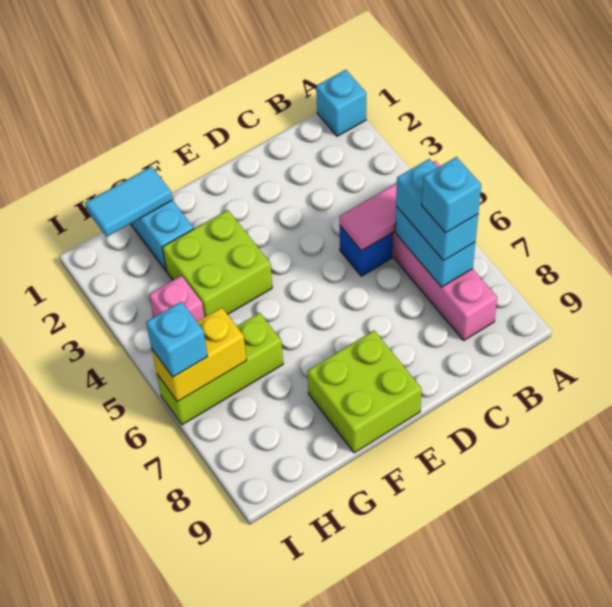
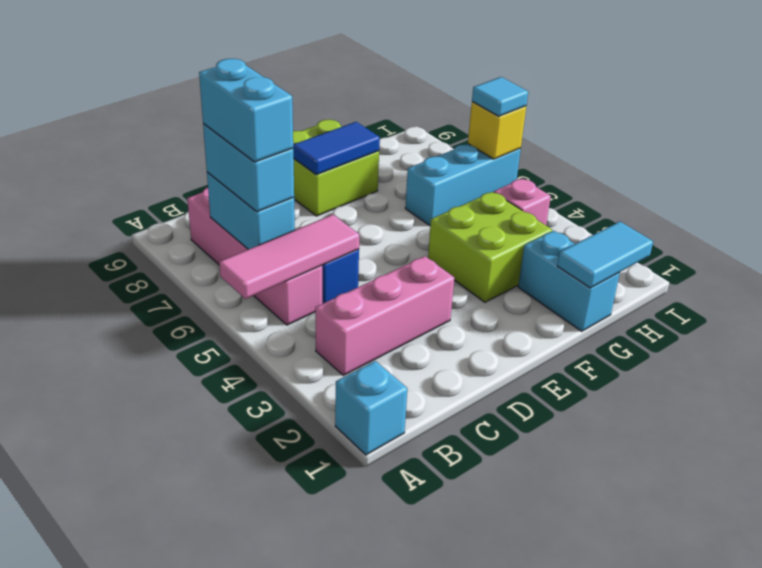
none -> pink 1x3 brick [315,256,454,375]
cyan 1x1 brick [422,157,481,233] -> cyan 1x2 brick [199,59,293,162]
none -> blue 1x2 tile [293,122,380,175]
lime 1x3 brick [157,313,283,425] -> cyan 1x3 brick [405,144,521,226]
yellow 1x2 brick [152,307,247,402] -> yellow 1x1 brick [468,102,526,159]
cyan 1x1 brick [146,302,207,377] -> cyan 1x1 tile [472,77,528,116]

